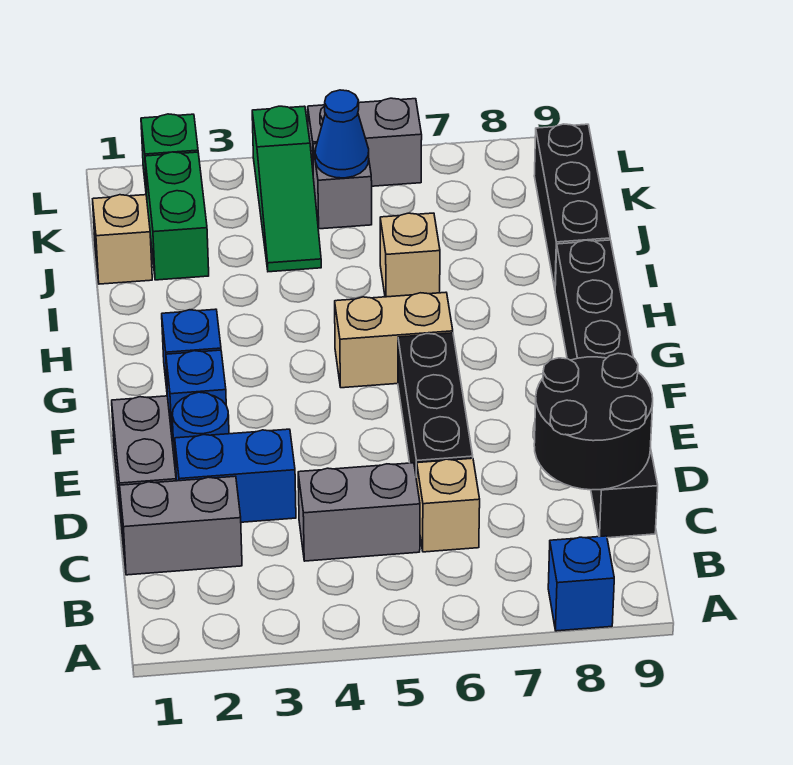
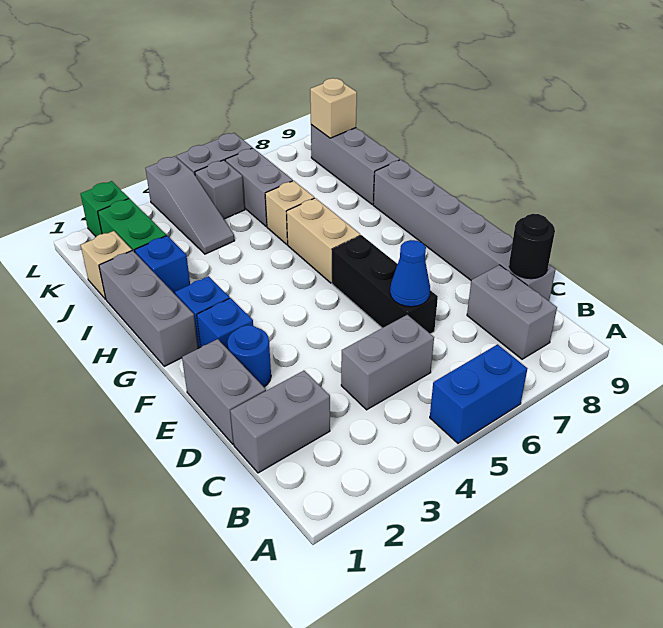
blue 1x1 brick [548,536,614,631] -> blue 1x1 brick moved to [135,236,190,294]
none -> grey 1x2 brick [467,265,557,359]
tan 1x1 brick [417,458,480,552] -> tan 1x1 brick moved to [310,78,357,138]
black 2x2 round brick [534,353,653,490] -> black 1x1 round brick [509,214,555,279]
black 1x6 brick [555,240,658,538] -> grey 1x6 brick [373,160,556,301]
blue 1x2 brick [175,429,296,522] -> blue 1x2 brick moved to [430,344,527,443]
none -> grey 1x3 brick [99,251,198,366]
tan 1x2 brick [335,292,453,388] -> tan 1x2 brick turned to [286,198,360,283]
black 1x3 brick [534,124,610,288] -> grey 1x3 brick [311,125,400,205]
green 1x3 slope [252,106,321,272] -> grey 1x3 slope [145,156,235,254]
none -> grey 1x2 brick [225,148,293,227]
blue 1x1 cone [315,90,369,178] -> blue 1x1 cone moved to [390,240,430,307]

